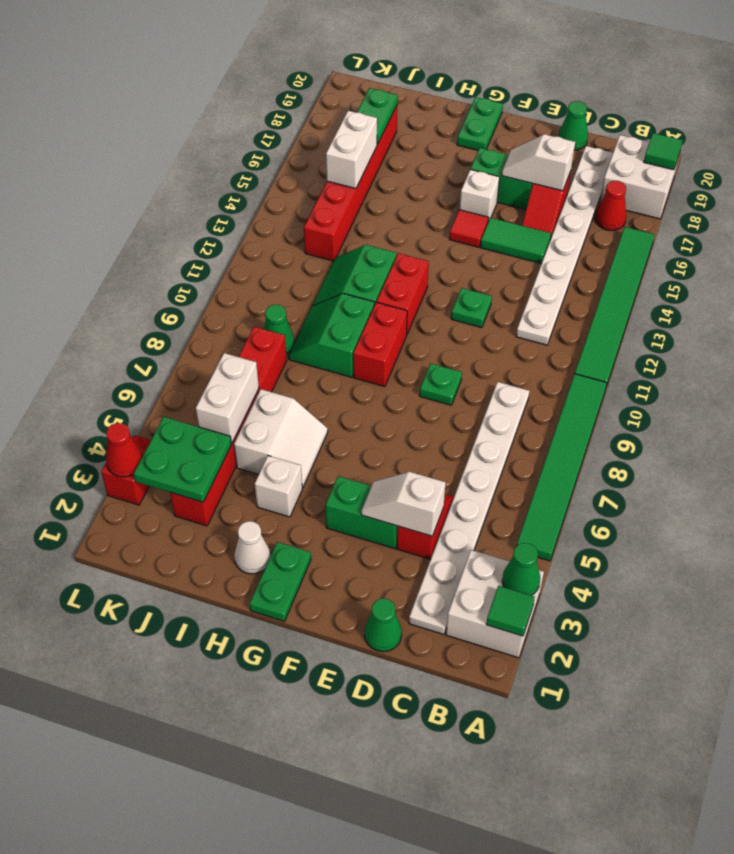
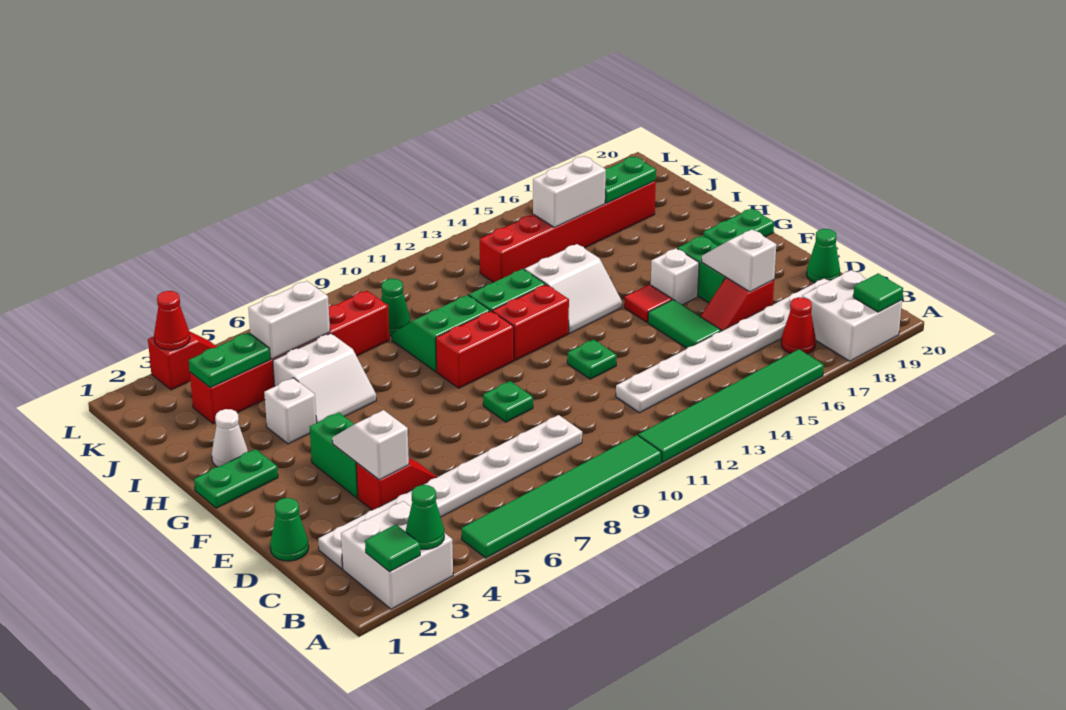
none -> white 2x2 slope [525,244,622,333]
green 2x2 plate [134,417,232,502] -> green 1x2 plate [189,333,270,388]

